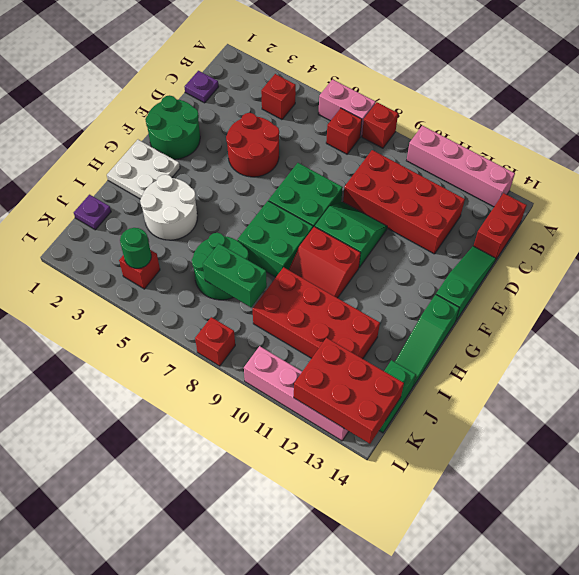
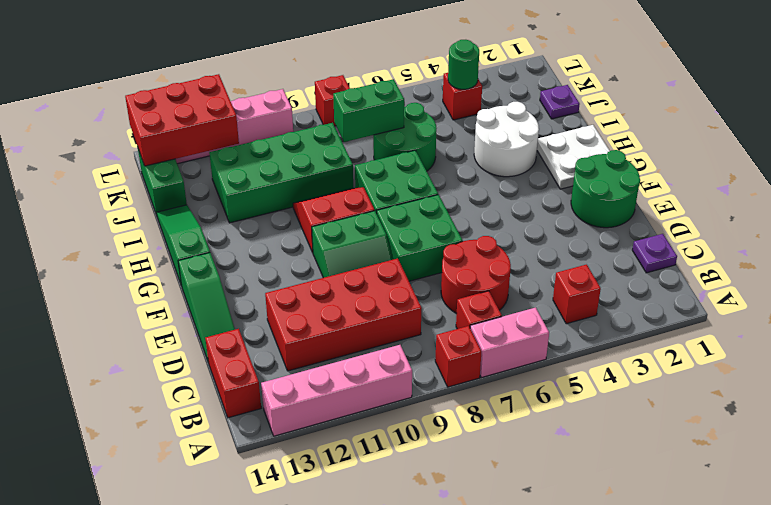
red 2x2 round brick [226,113,279,177] -> red 2x2 round brick moved to [441,236,511,313]
red 2x4 brick [253,267,380,359] -> green 2x4 brick [209,123,353,223]

